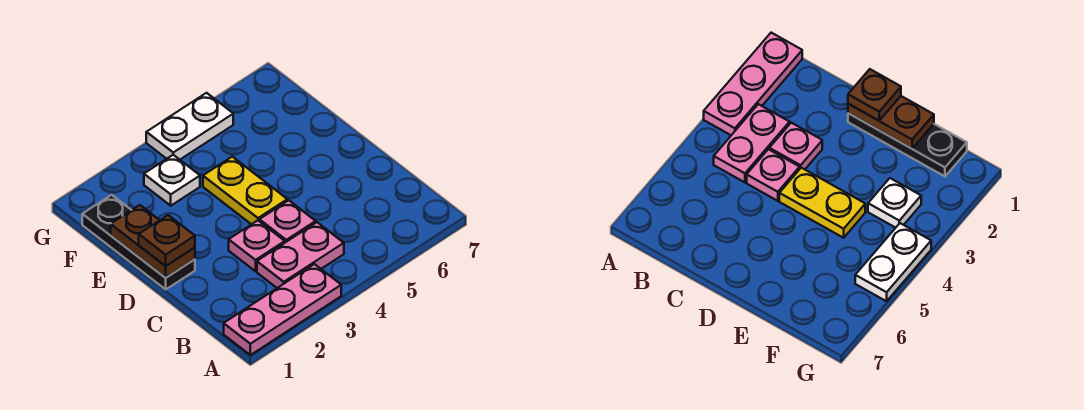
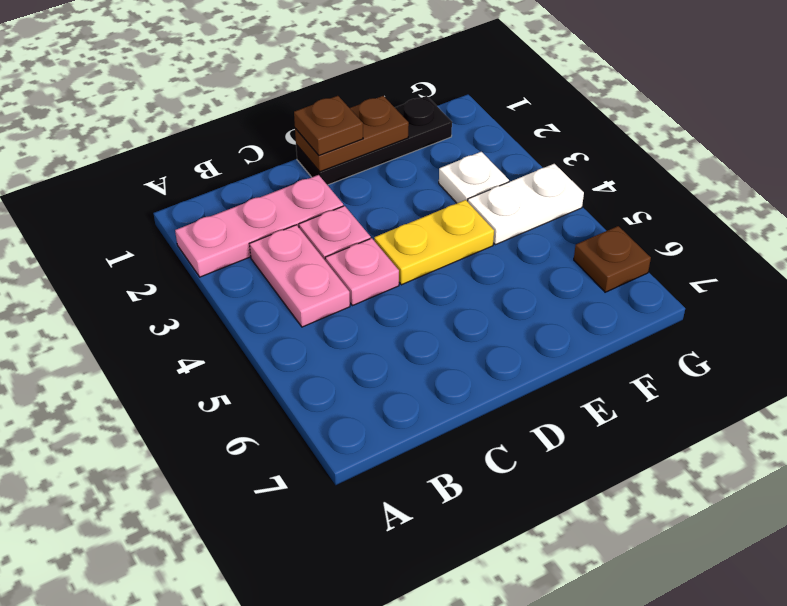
pink 1x3 plate [224,264,341,355] -> pink 1x3 plate turned to [175,175,343,277]
white 1x2 plate [146,93,233,159] -> white 1x2 plate turned to [468,164,584,245]
none -> brown 1x1 plate [574,226,651,292]

